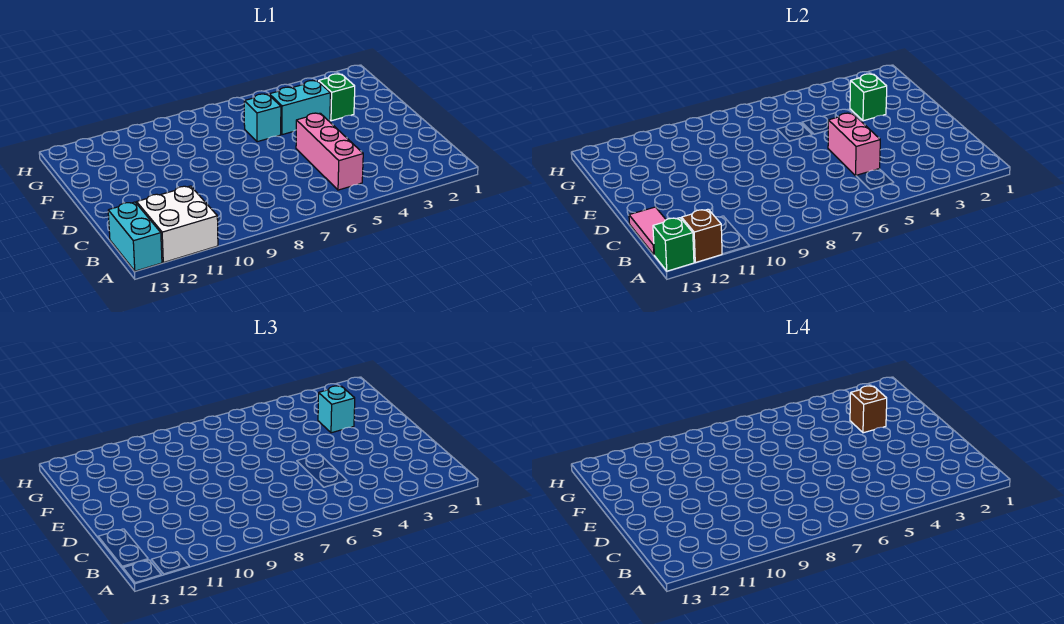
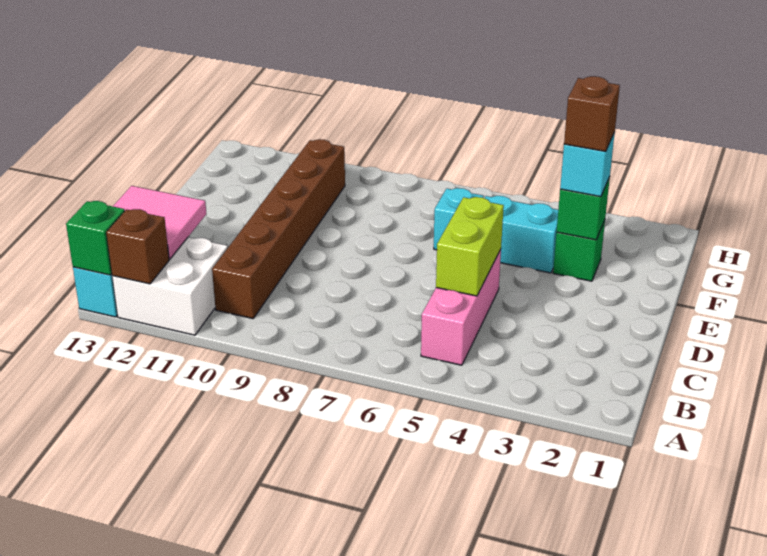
none -> brown 1x6 brick [212,139,345,319]
pink 1x2 tile [629,207,666,255] -> pink 2x2 tile [113,186,206,259]
pink 1x2 brick [828,113,880,176] -> lime 1x2 brick [436,197,504,296]

